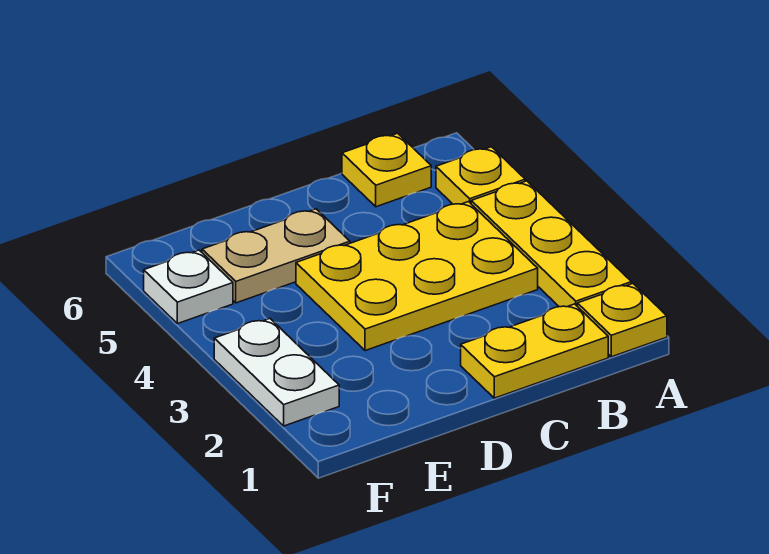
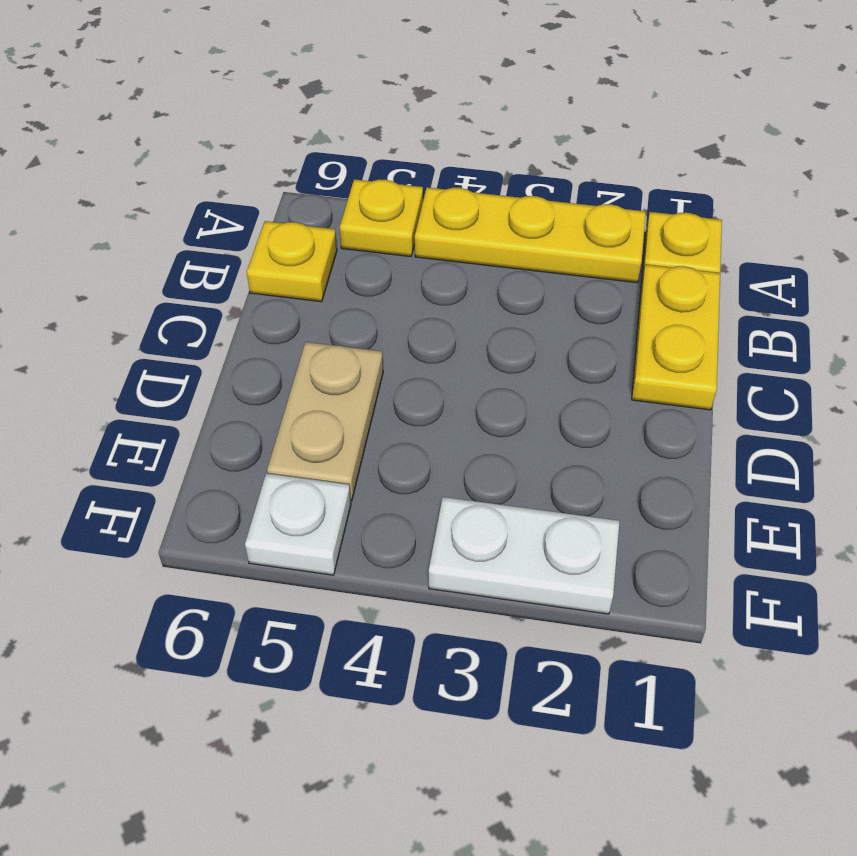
yellow 2x3 plate [296,202,538,351] -> none

